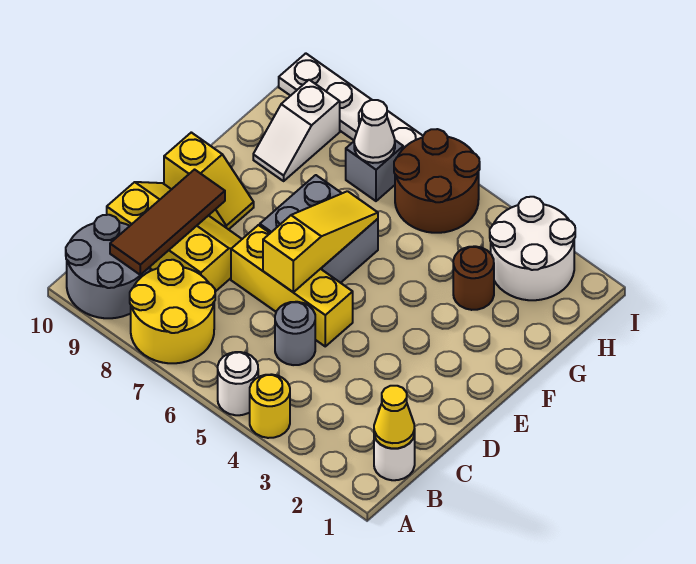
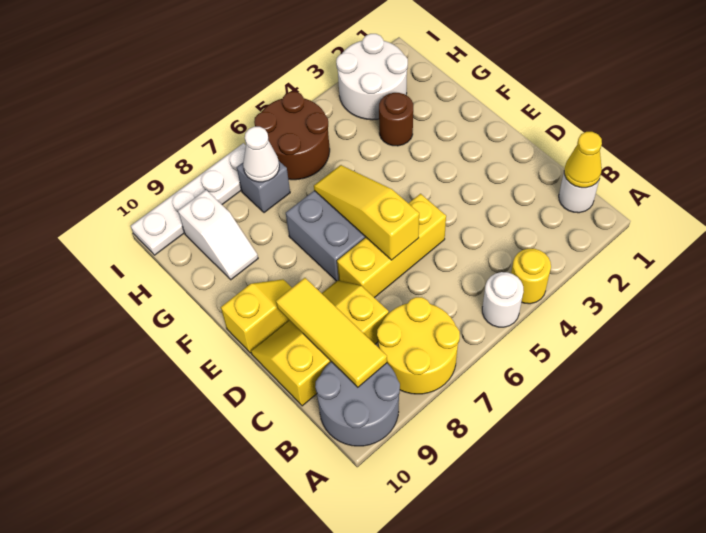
brown 1x3 tile [110,170,225,275] -> yellow 1x3 tile [276,278,387,387]
grey 1x1 round brick [275,302,315,365] -> none

